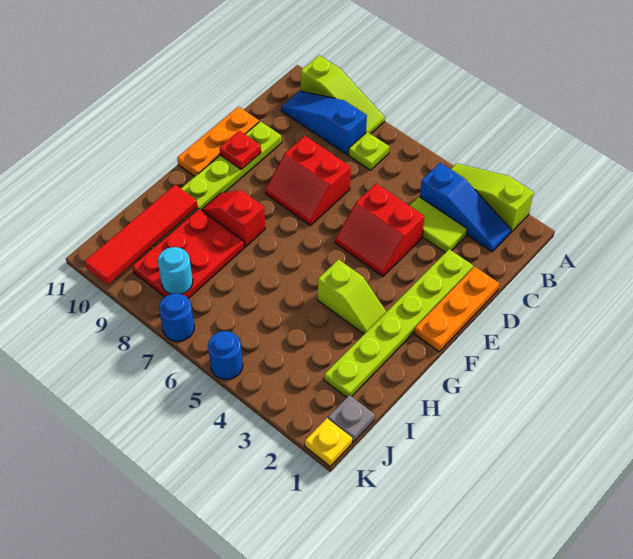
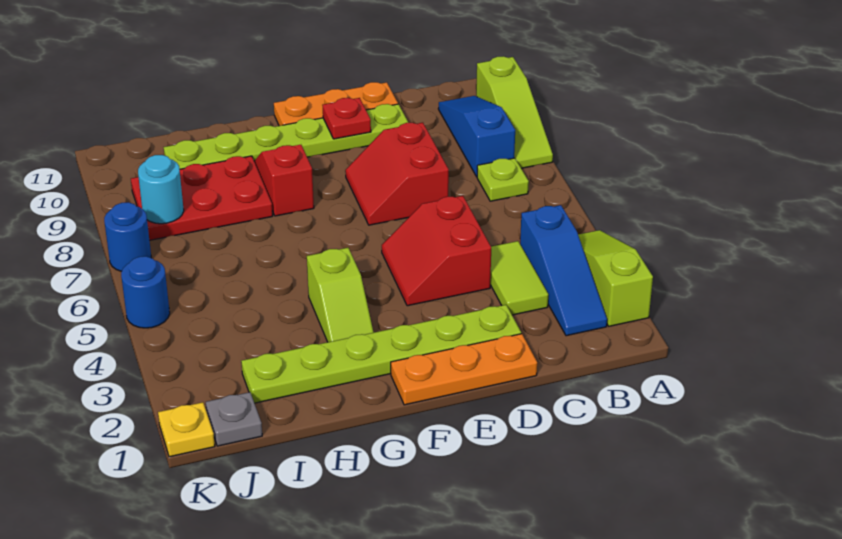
red 1x4 tile [85,185,198,285] -> none

